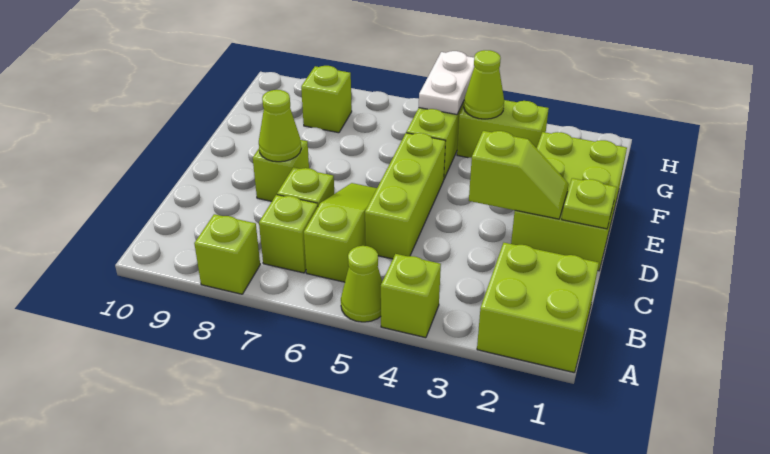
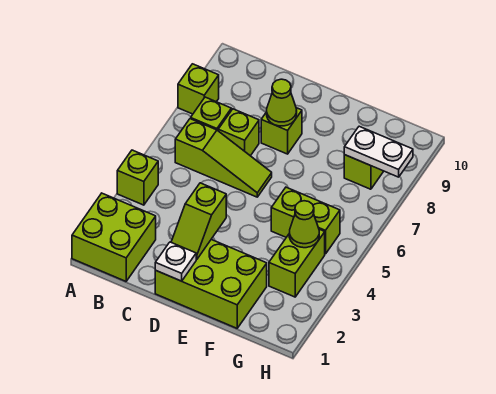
lime 1x1 cone [341,246,382,322] -> none
lime 1x3 brick [365,133,445,259] -> none
lime 1x1 plate [562,178,617,229] -> white 1x1 plate [155,242,196,281]
white 1x2 plate [419,51,474,115] -> white 1x2 plate moved to [344,126,413,177]

